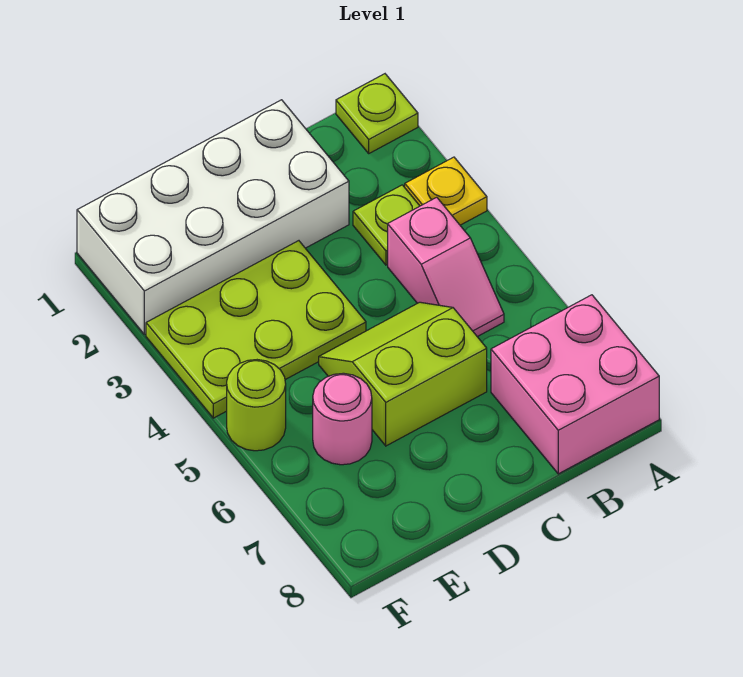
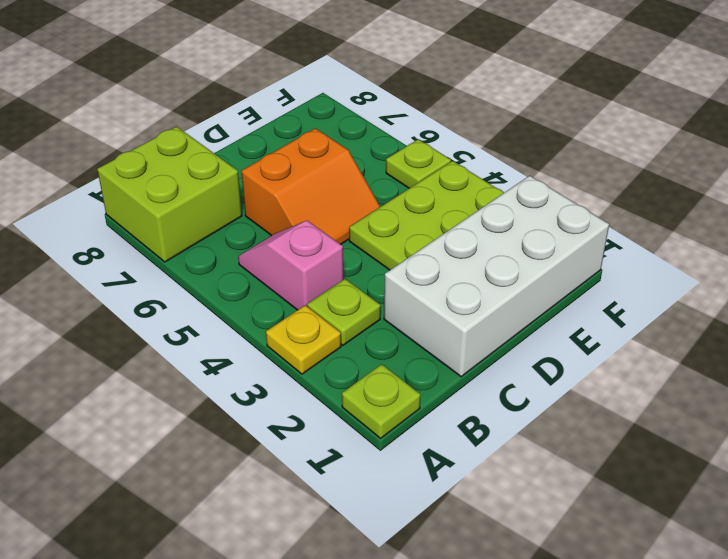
pink 2x2 brick [491,295,659,474] -> lime 2x2 brick [97,127,242,262]
lime 2x2 slope [319,302,487,446] -> orange 2x2 slope [241,128,380,244]
pink 1x1 round brick [313,373,372,465] -> none
lime 1x1 round brick [227,360,286,451] -> lime 1x1 plate [386,139,451,188]

